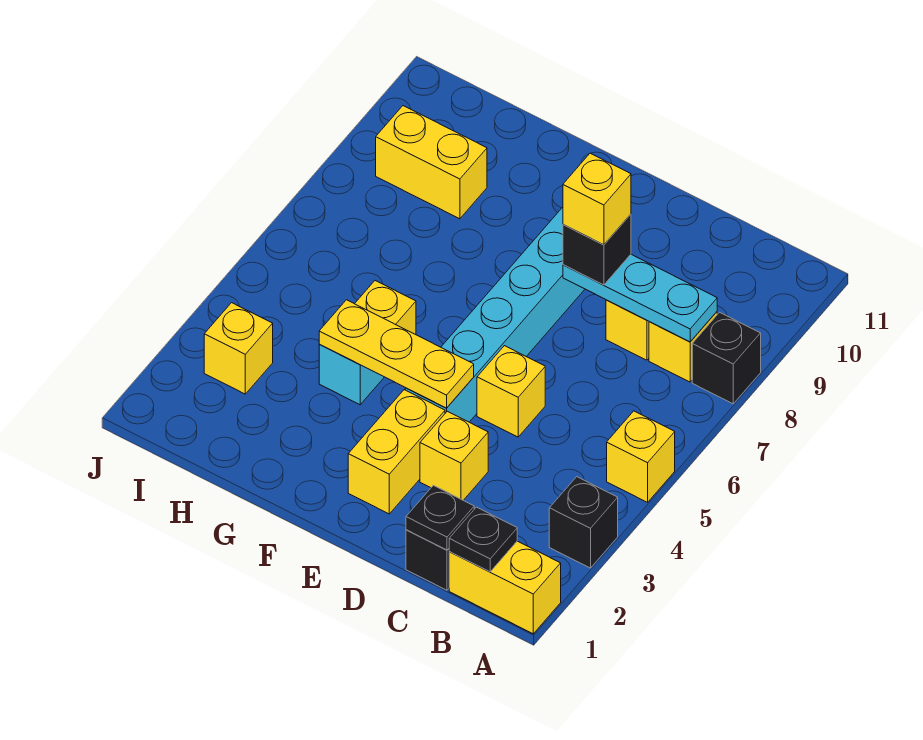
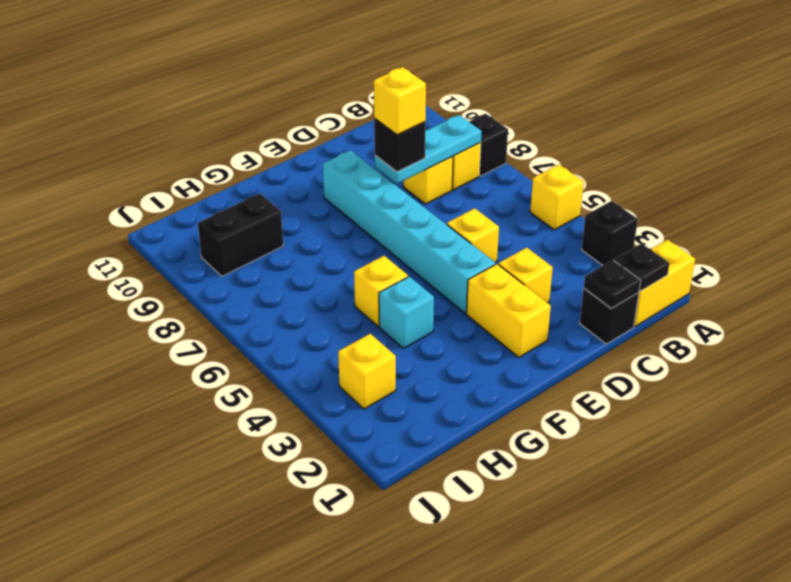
yellow 1x3 plate [319,300,474,408] -> none
yellow 1x2 brick [376,106,487,219] -> black 1x2 brick [198,194,283,276]

